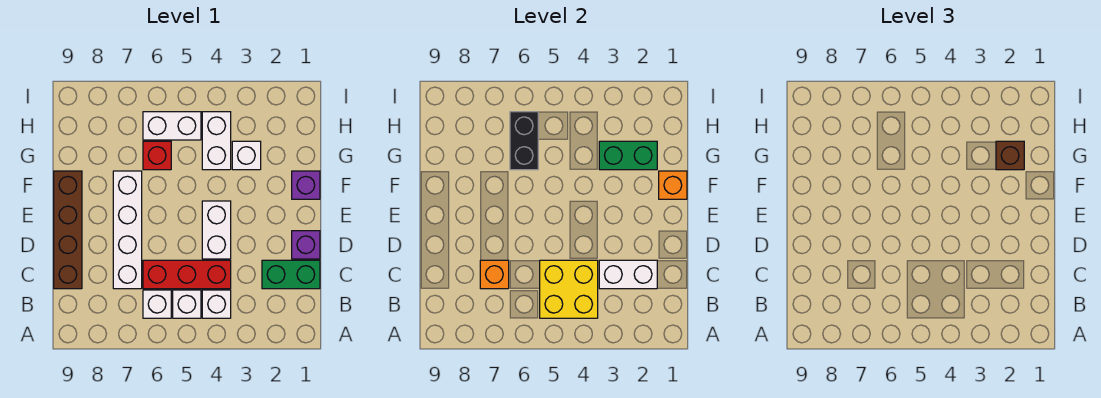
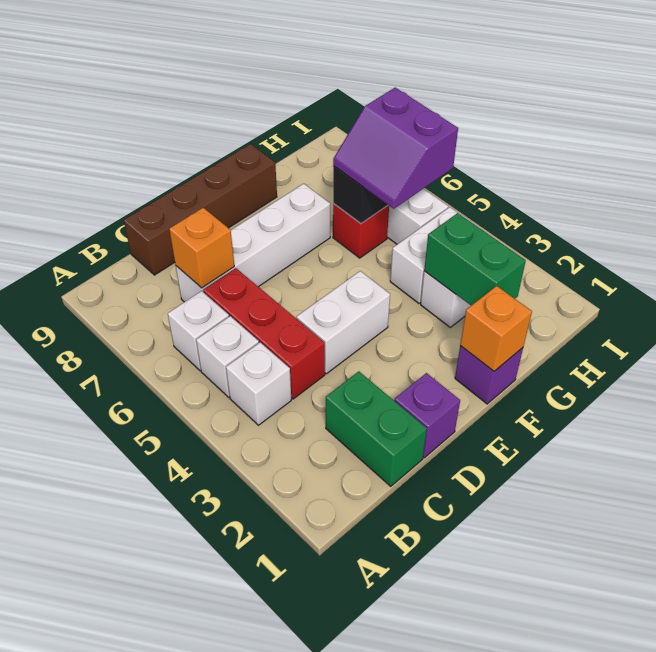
yellow 2x2 brick [540,260,598,318] -> none
white 1x2 brick [599,260,657,289] -> none
brown 1x1 brick [996,141,1024,170] -> none
none -> purple 2x2 slope [333,88,458,209]

